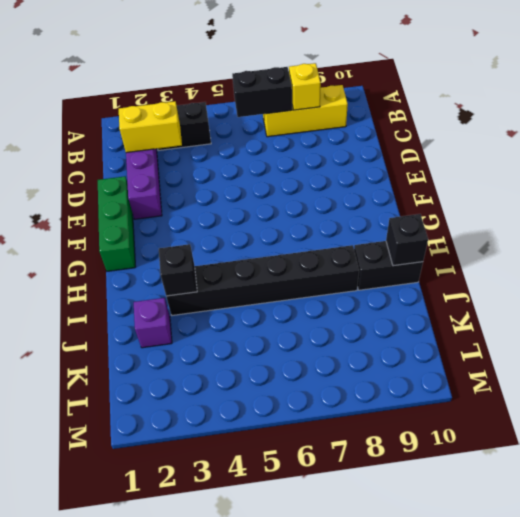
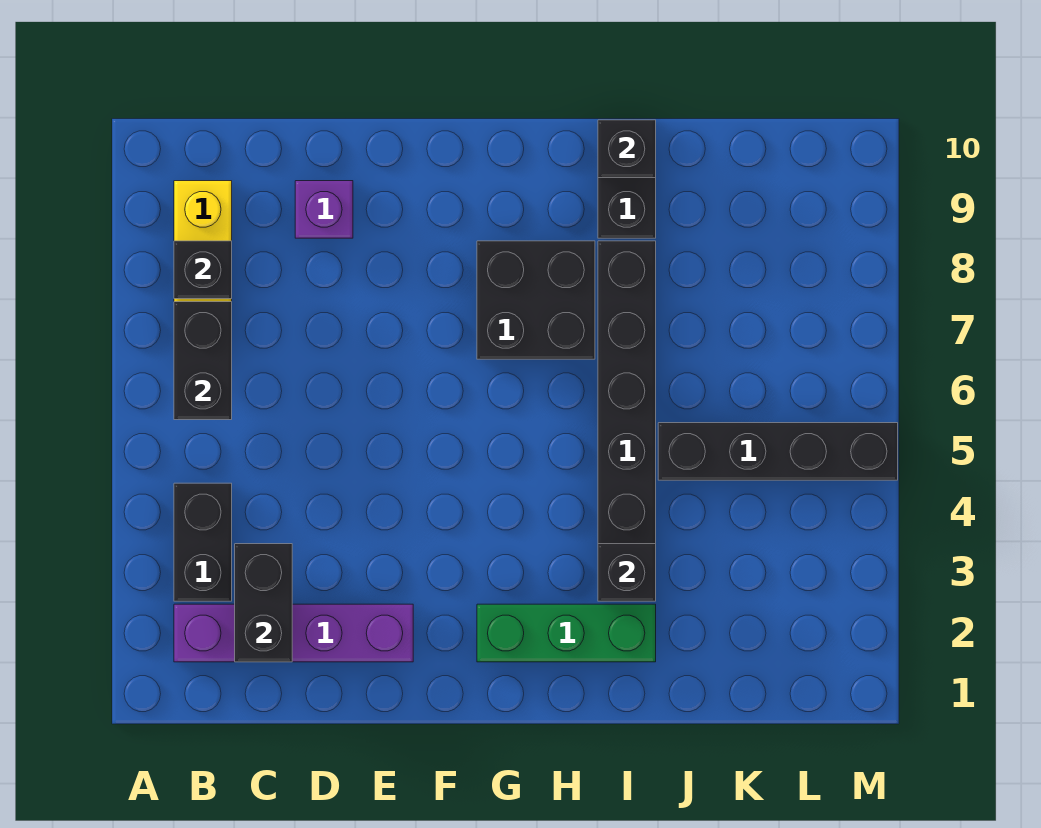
yellow 1x1 brick [289,63,321,110] -> black 1x1 brick [174,241,232,299]
yellow 1x2 brick [119,101,182,153] -> black 1x2 brick [235,544,292,662]
green 1x3 brick [98,176,135,271] -> green 1x3 brick moved to [477,604,656,662]
none -> black 2x2 brick [477,241,595,359]
purple 1x1 brick [134,298,172,348] -> purple 1x1 brick moved to [295,181,353,238]
none -> black 1x4 brick [658,423,898,480]

